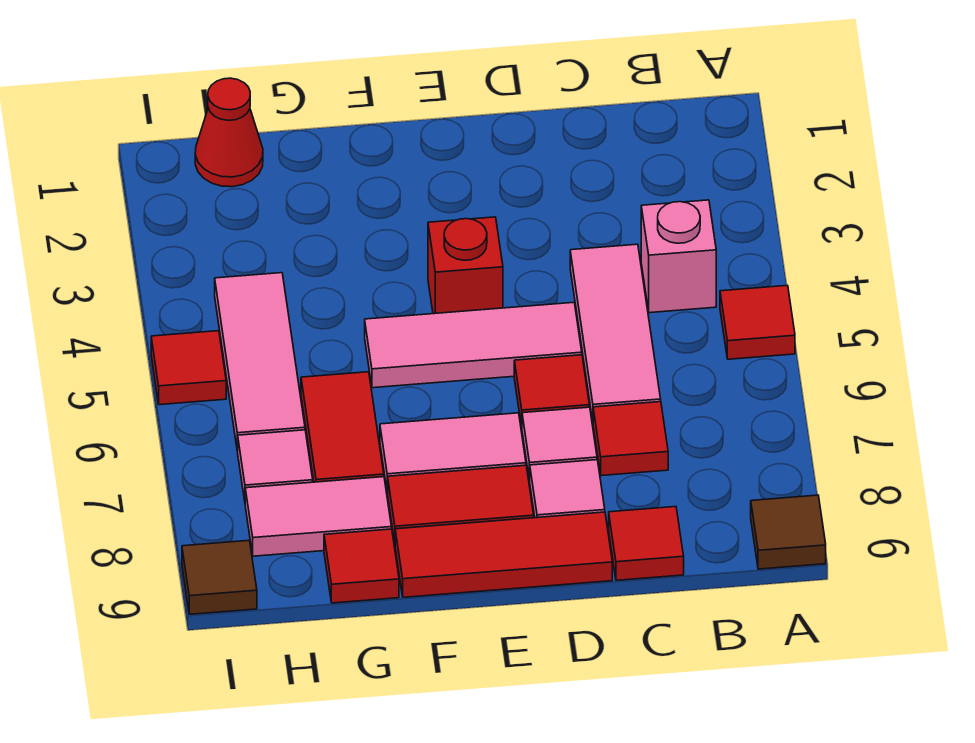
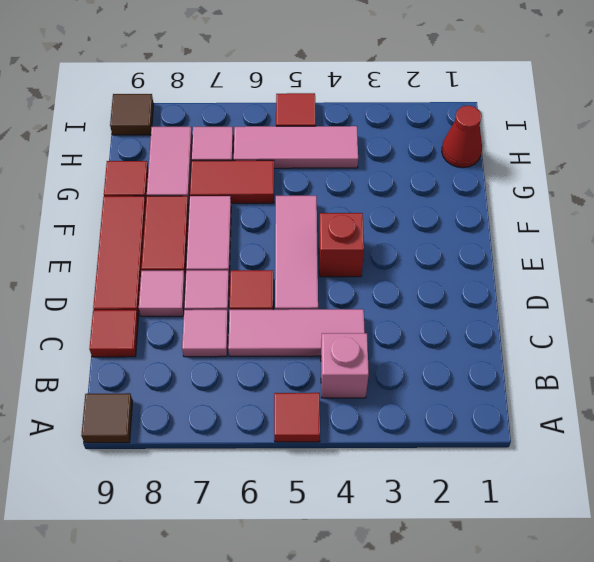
red 1x1 tile [593,402,668,476] -> pink 1x1 tile [182,310,228,357]

